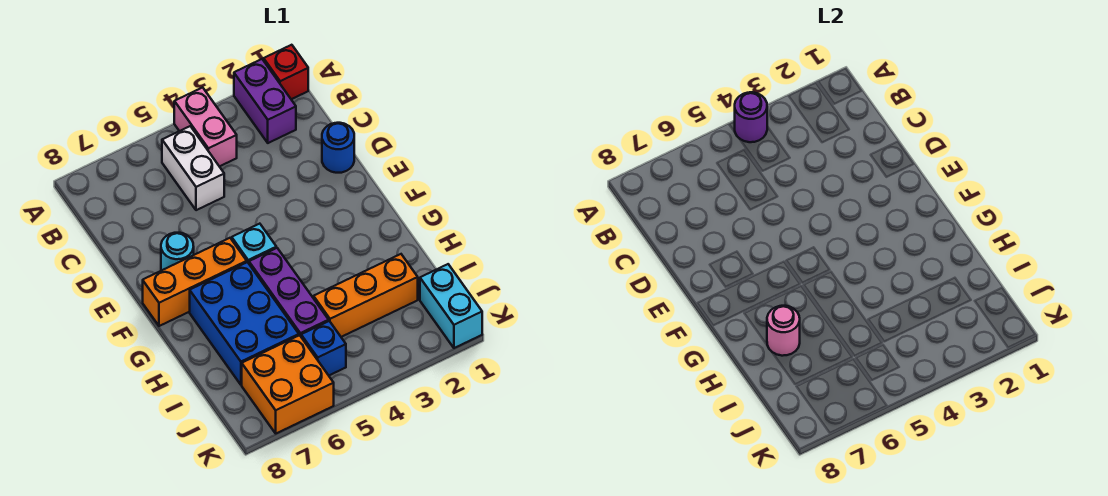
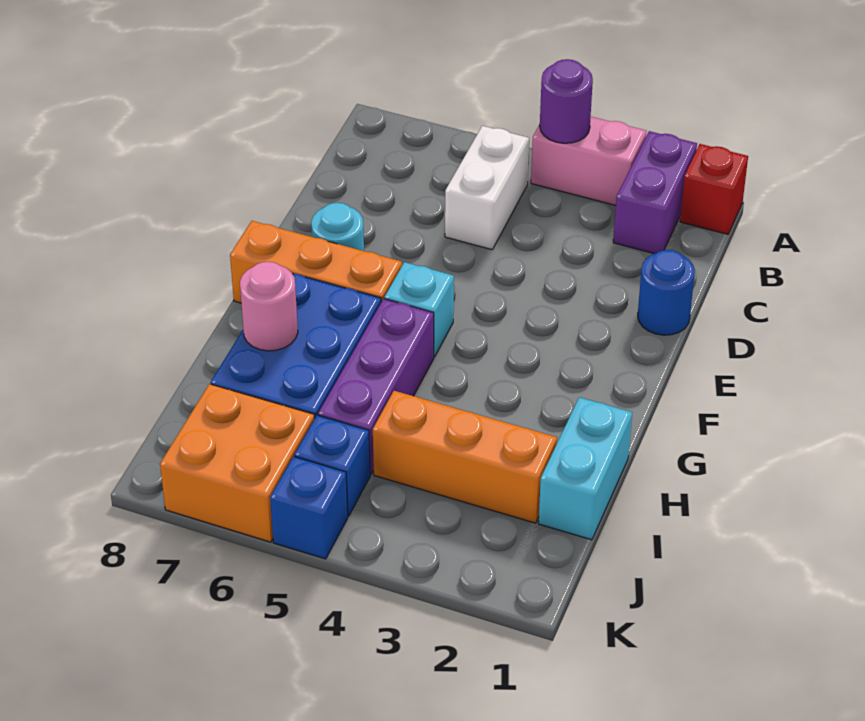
pink 1x2 brick [174,87,237,167] -> pink 1x2 brick turned to [531,117,647,205]
cyan 1x2 brick [420,264,482,348] -> cyan 1x2 brick moved to [539,397,632,540]
none -> blue 1x1 brick [270,456,348,559]

